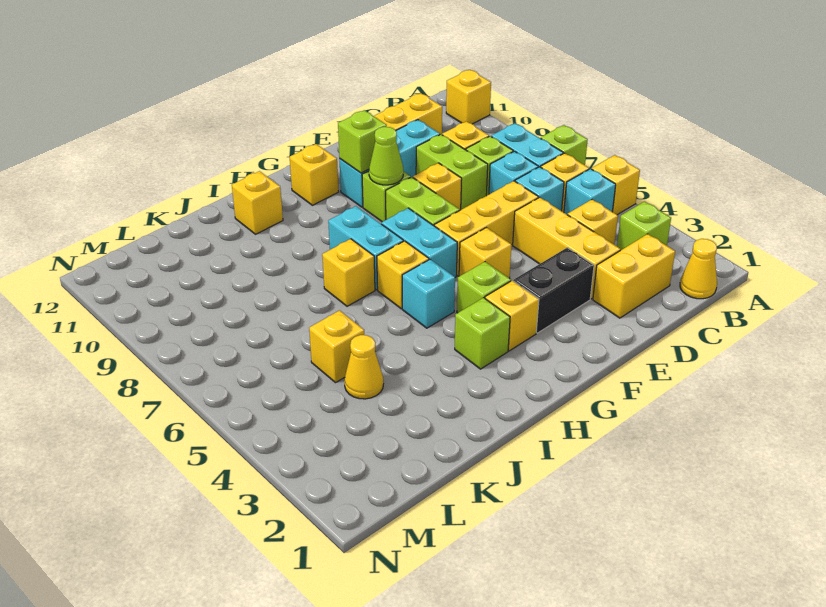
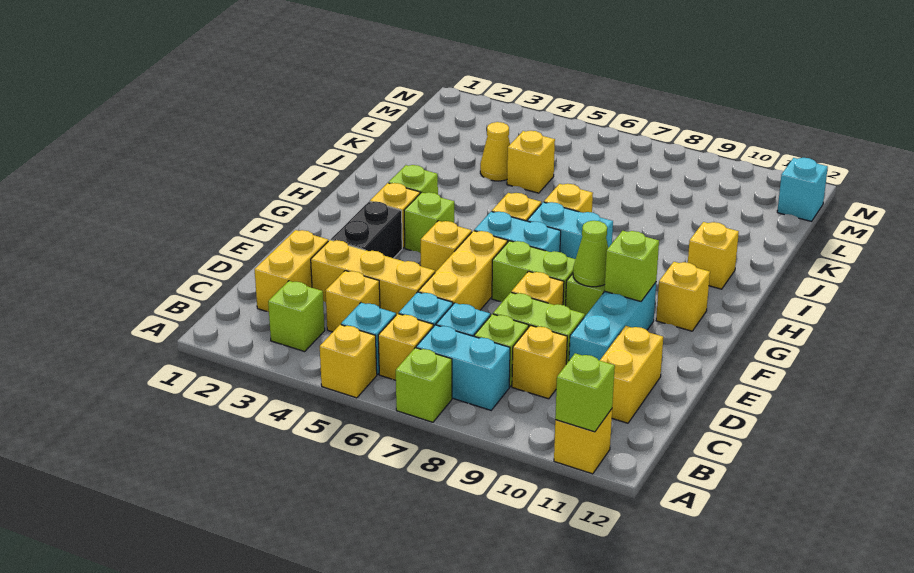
none -> lime 1x1 brick [555,353,615,432]
yellow 1x1 cone [680,239,717,299] -> none
cyan 1x1 brick [402,259,455,328] -> cyan 1x1 brick moved to [777,158,828,221]

